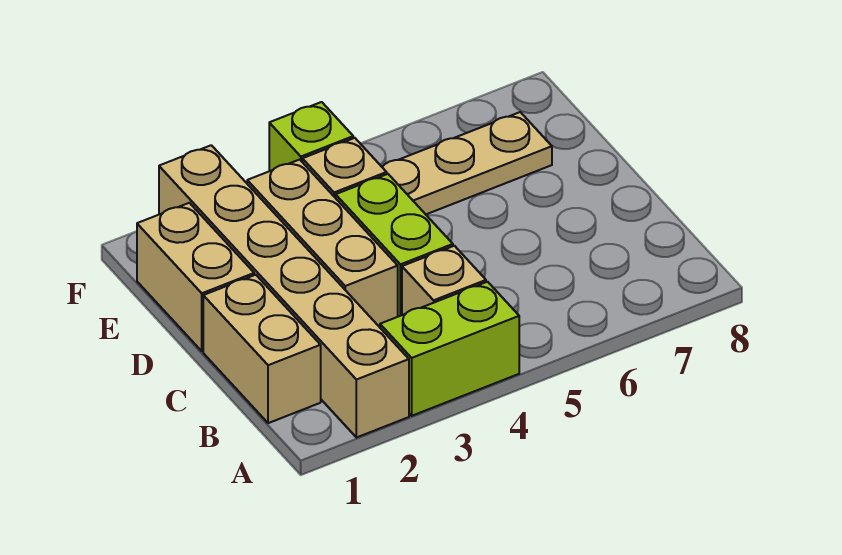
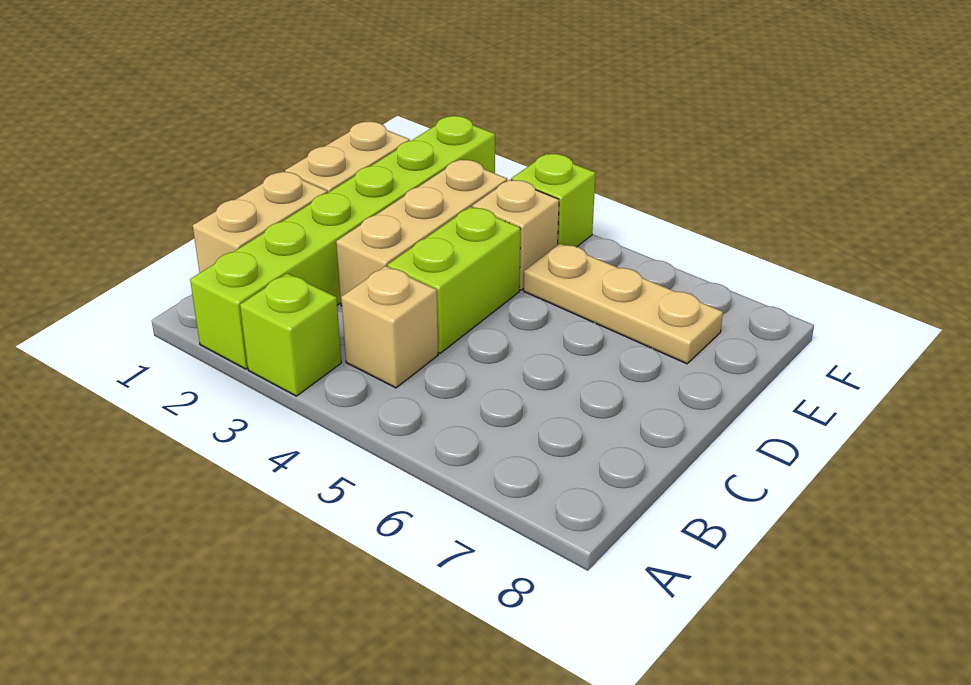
tan 1x6 brick [159,145,409,438] -> lime 1x6 brick [190,116,495,369]
lime 1x2 brick [380,282,519,416] -> lime 1x1 brick [240,273,341,396]

